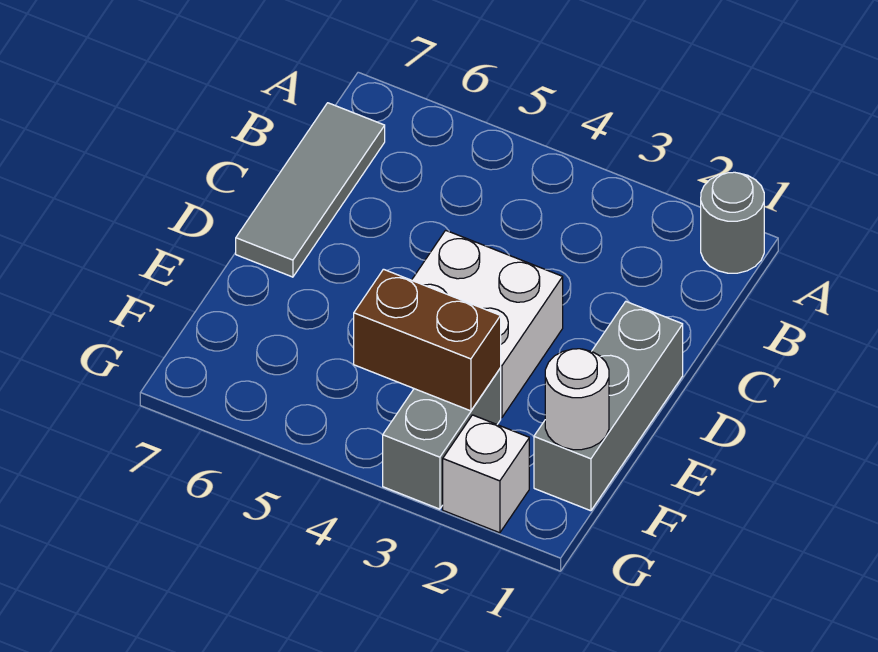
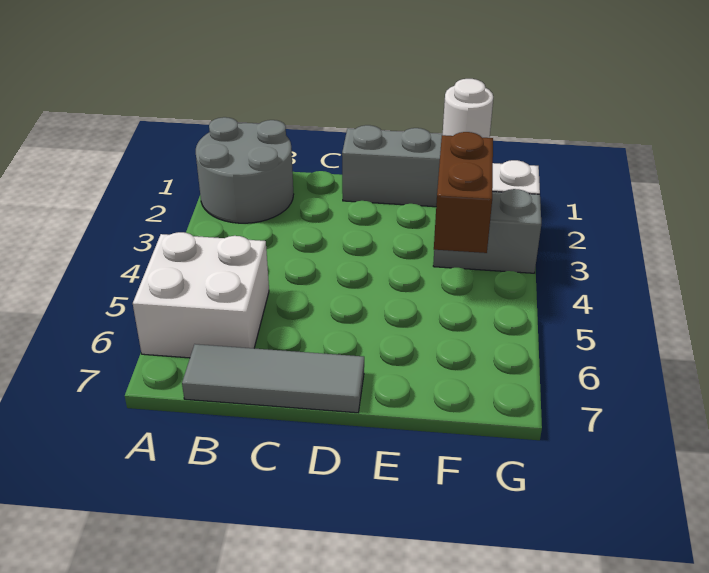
grey 1x1 round brick [701,172,764,273] -> grey 2x2 round brick [196,117,294,223]
white 2x2 brick [412,230,563,418] -> white 2x2 brick moved to [133,232,269,358]

